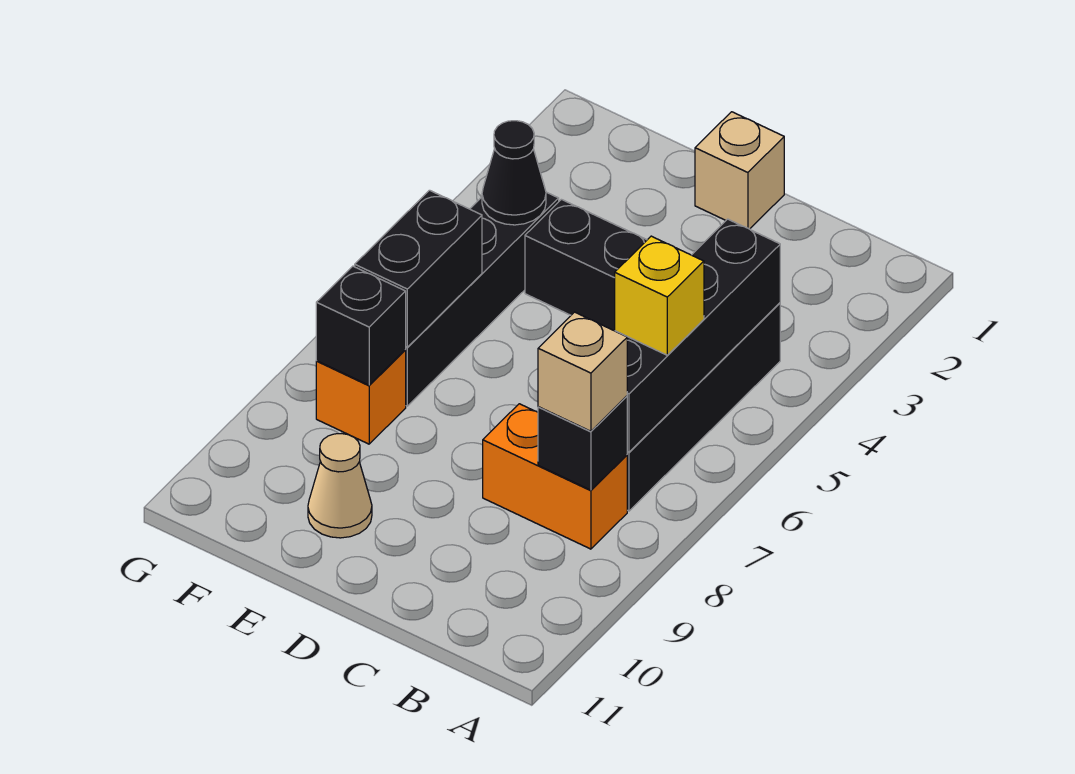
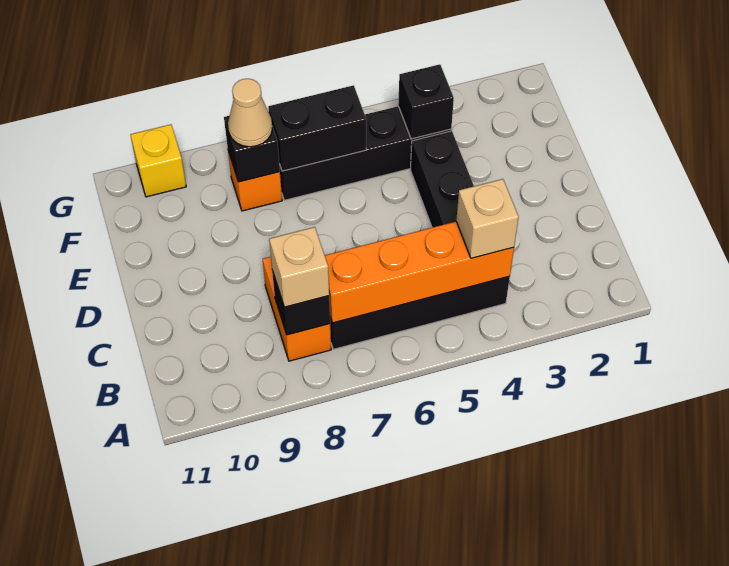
black 1x4 brick [616,219,780,452] -> orange 1x4 brick [325,222,514,323]
yellow 1x1 brick [615,236,704,355] -> yellow 1x1 brick moved to [130,124,186,197]
tan 1x1 brick [695,112,784,229] -> tan 1x1 brick moved to [456,179,519,258]
tan 1x1 cone [308,434,372,538] -> tan 1x1 cone moved to [228,79,272,147]
black 1x1 cone [482,121,546,225] -> black 1x1 brick [398,64,454,139]

